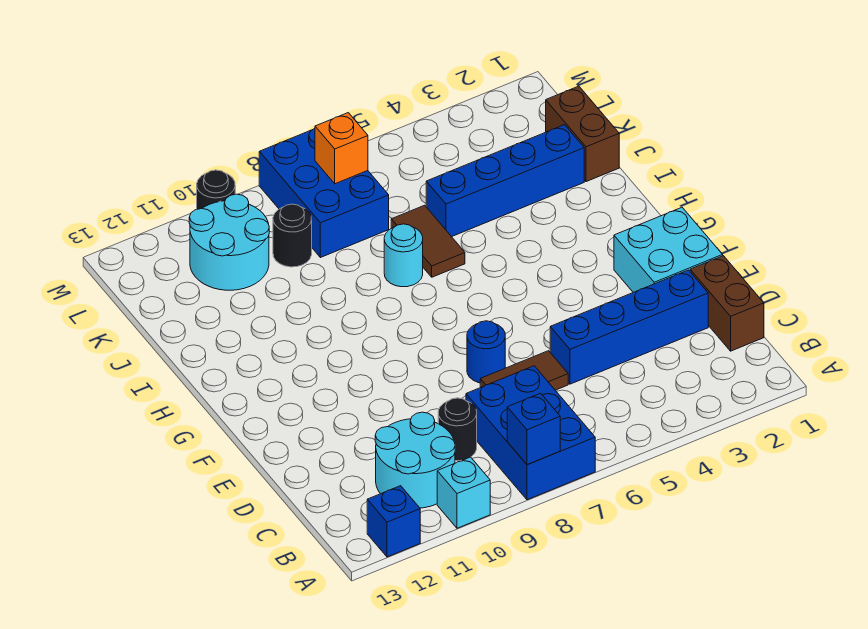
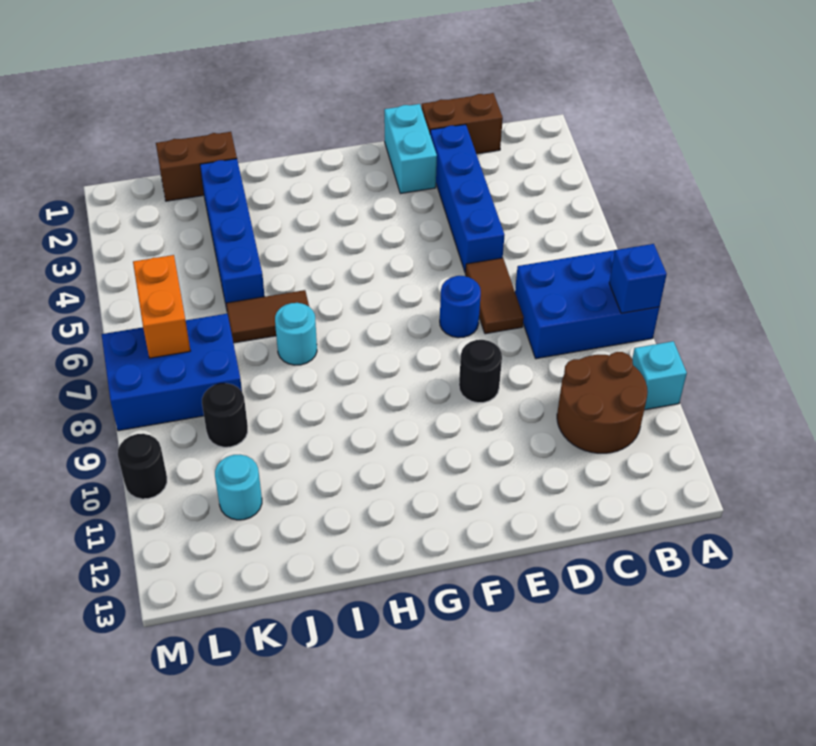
blue 1x1 brick [367,486,420,557] -> none
cyan 2x2 round brick [375,412,455,508] -> brown 2x2 round brick [557,352,648,453]
black 1x1 round brick [438,398,477,461] -> black 1x1 round brick moved to [459,340,502,403]
cyan 2x2 brick [614,207,723,292] -> cyan 1x2 brick [384,104,437,194]
cyan 2x2 round brick [189,194,269,290] -> cyan 1x1 round brick [215,455,262,520]
orange 1x1 brick [315,113,368,184] -> orange 1x2 brick [133,255,190,358]

